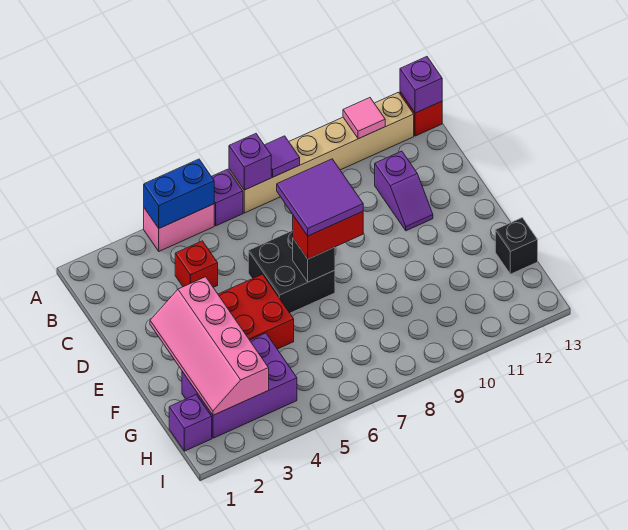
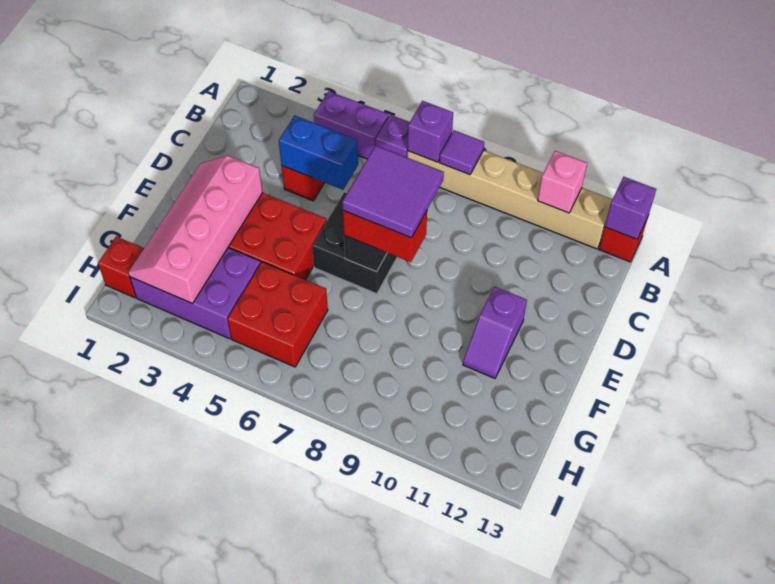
pink 1x2 brick [144,204,214,251] -> purple 1x2 brick [314,91,389,159]
blue 1x2 brick [144,159,214,228] -> blue 1x2 brick moved to [279,116,358,190]
pink 1x1 tile [343,98,385,139] -> pink 1x1 brick [538,151,587,213]
purple 1x2 slope [375,151,433,231] -> purple 1x2 slope moved to [463,287,527,378]
none -> red 2x2 brick [227,262,328,367]
black 1x1 brick [495,218,538,274] -> none
purple 1x1 brick [169,395,212,451] -> red 1x1 brick [98,236,144,298]

